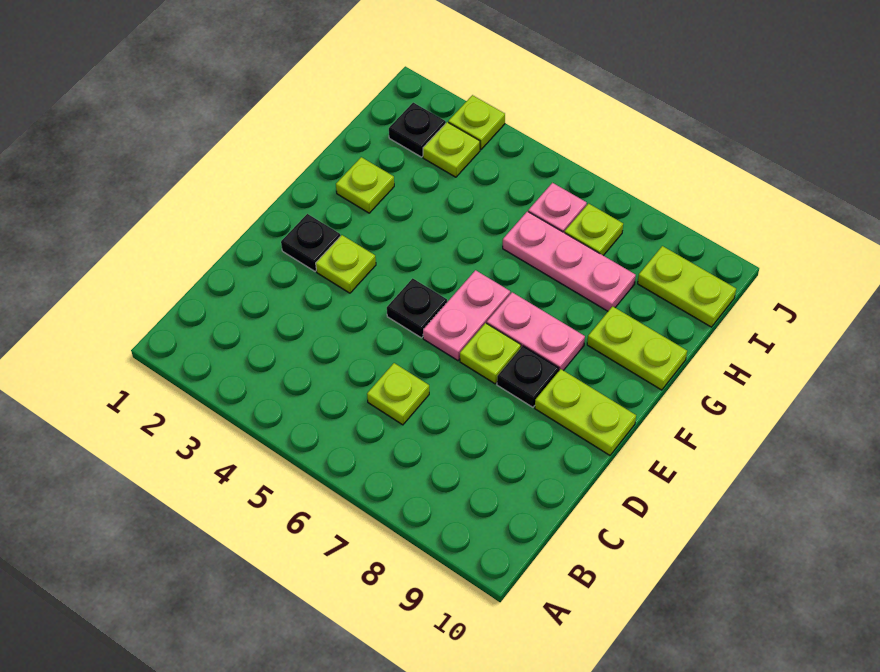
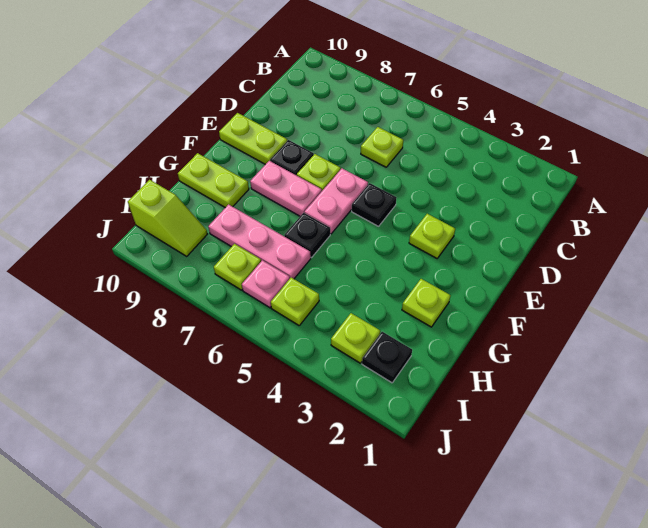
black 1x1 plate [281,214,340,271] -> black 1x1 plate moved to [284,213,330,258]
lime 1x2 plate [638,246,736,327] -> lime 1x2 slope [128,180,207,256]
lime 1x1 plate [448,95,505,149] -> lime 1x1 plate moved to [271,278,319,325]

